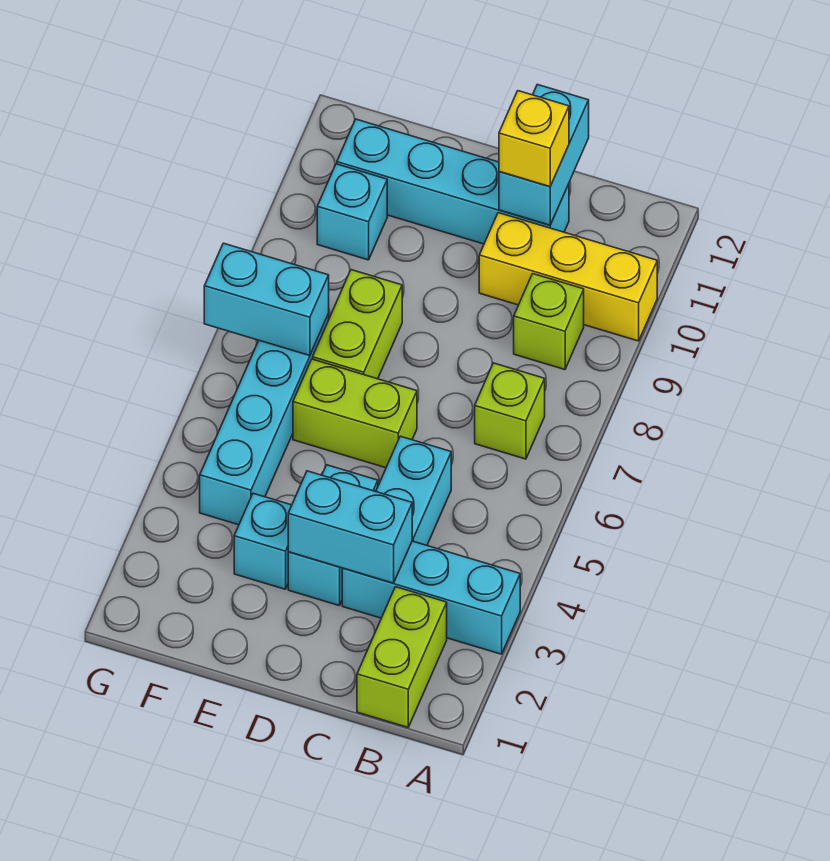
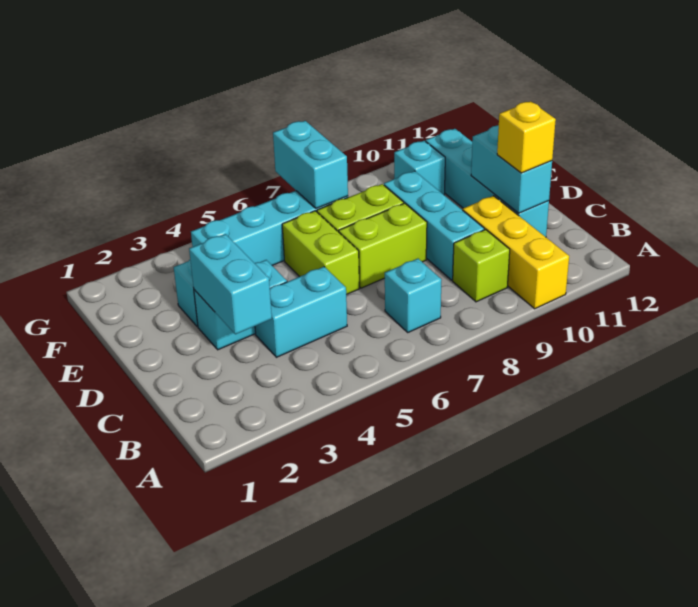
cyan 1x3 brick [342,541,520,654] -> cyan 1x3 brick moved to [384,171,484,280]
lime 1x2 brick [357,587,447,727] -> lime 1x2 brick moved to [339,203,427,288]
lime 1x1 brick [475,363,545,459] -> cyan 1x1 brick [385,259,442,332]
cyan 1x2 brick [499,84,589,225] -> cyan 1x2 brick turned to [471,125,552,213]

